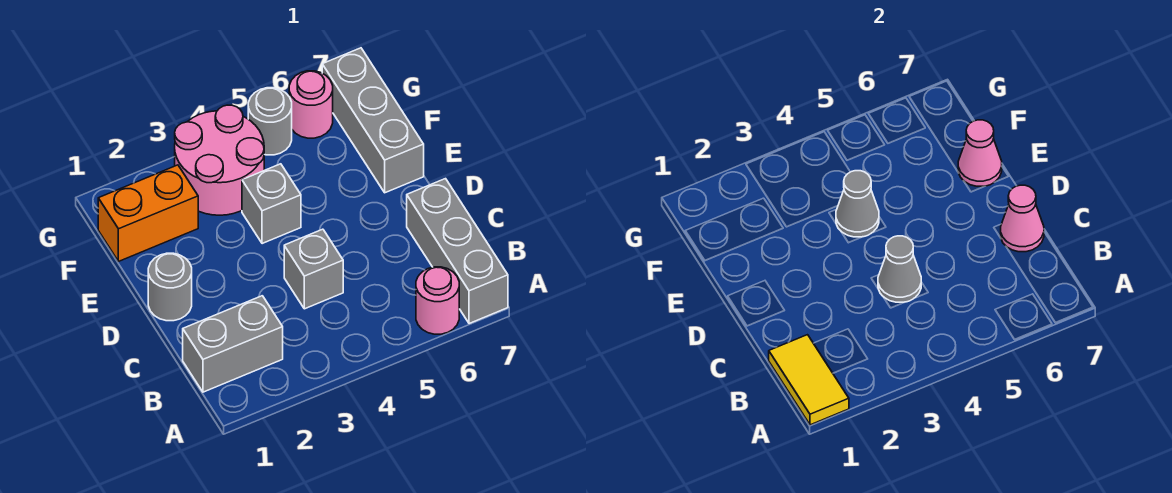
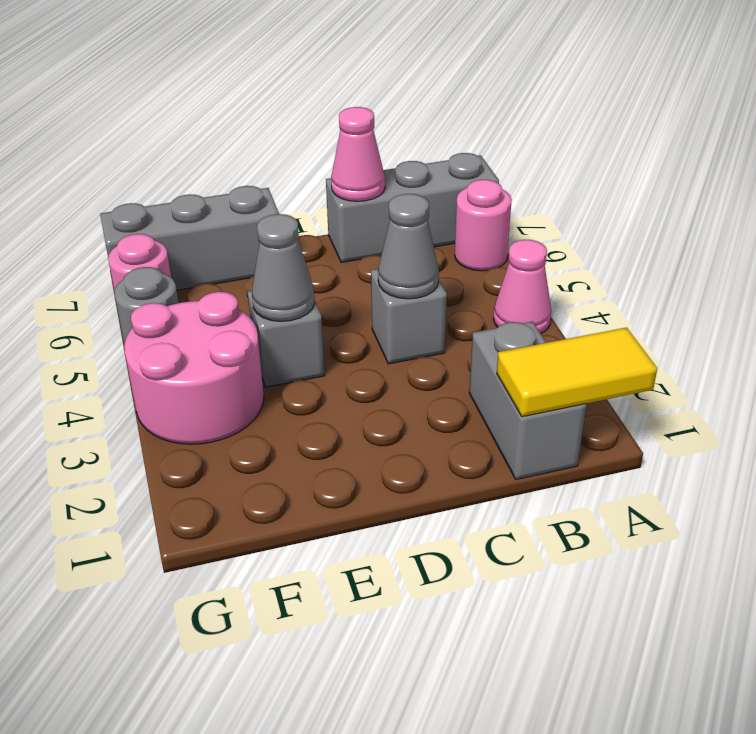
grey 1x1 round brick [148,253,192,321] -> none
pink 1x1 cone [958,120,1002,186] -> pink 1x1 cone moved to [493,240,551,333]
orange 1x2 brick [98,165,198,262] -> none

